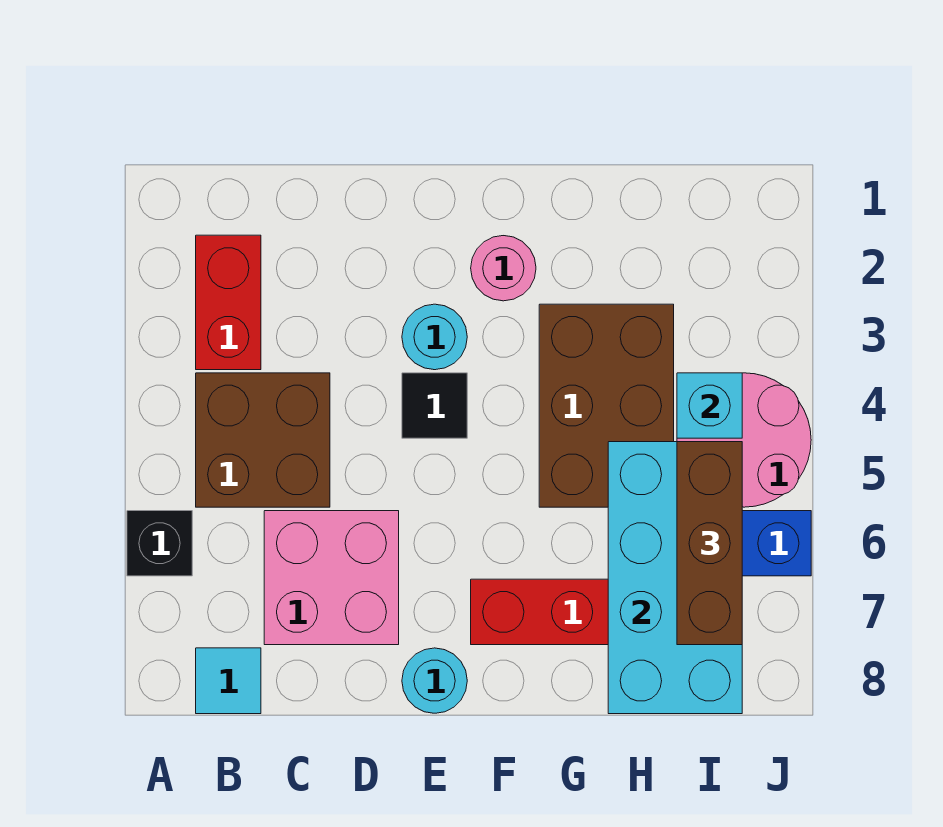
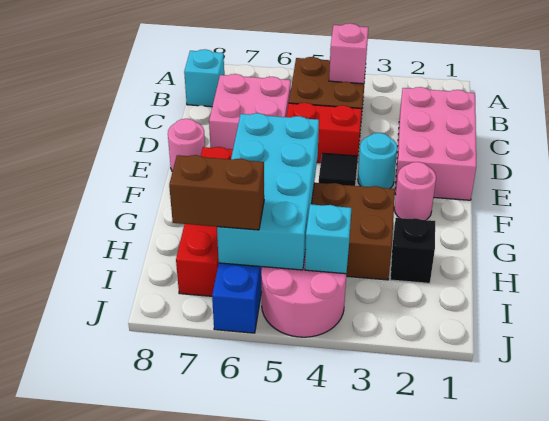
black 1x1 brick [127,511,192,576] -> black 1x1 brick moved to [390,218,435,283]
red 1x2 brick [196,235,261,370] -> red 1x2 brick moved to [286,103,362,163]
none -> pink 1x1 brick [329,23,368,84]
cyan 1x1 tile [196,648,261,714] -> cyan 1x1 brick [184,49,224,107]
none -> pink 2x3 brick [395,87,476,200]
cyan 1x1 round brick [402,648,467,713] -> pink 1x1 round brick [168,119,205,172]
cyan 2x4 brick [608,442,742,714] -> cyan 2x4 brick turned to [217,113,319,270]
brown 1x3 brick [677,442,742,645] -> brown 1x2 brick [169,155,264,230]

